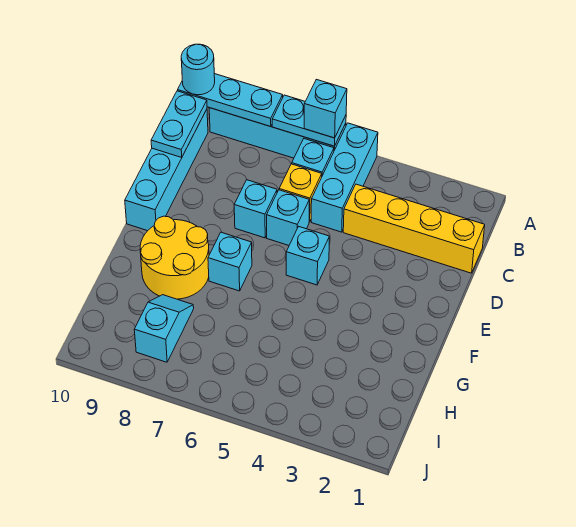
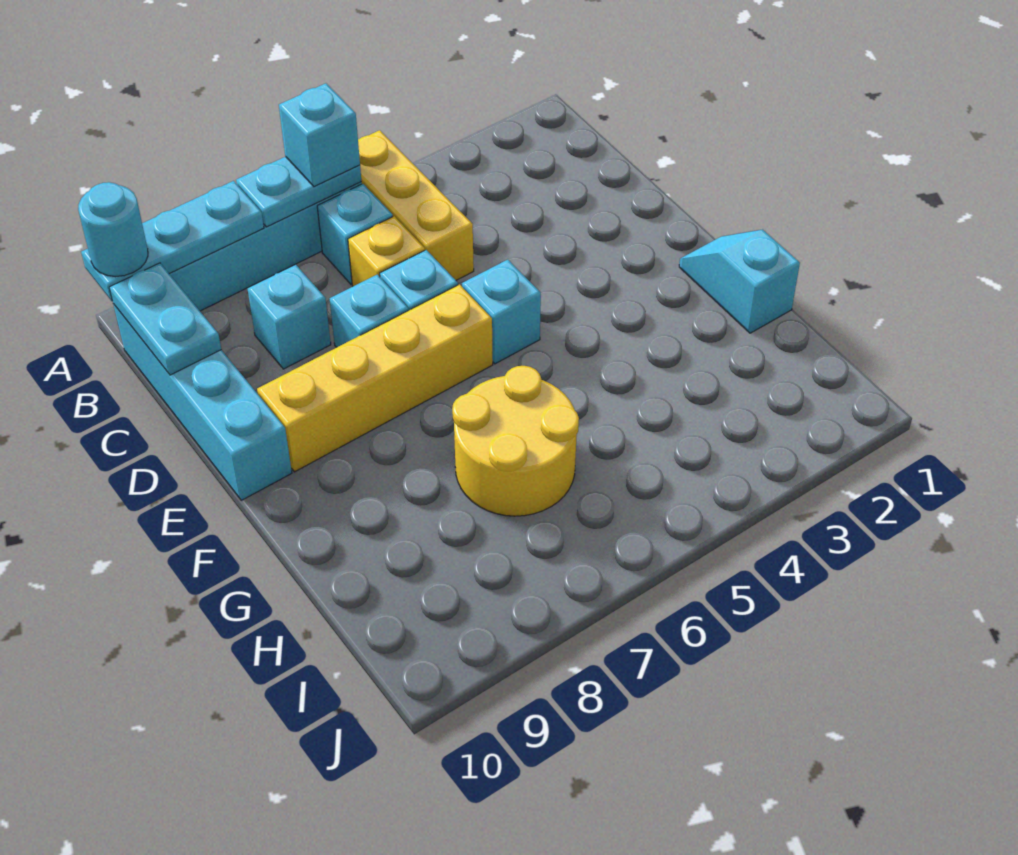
cyan 1x3 brick [311,123,378,232] -> yellow 1x3 brick [358,130,474,280]
yellow 1x4 brick [343,184,485,273] -> yellow 1x4 brick moved to [257,284,493,472]
cyan 1x1 brick [208,232,252,291] -> cyan 1x1 brick moved to [247,264,331,369]
yellow 2x2 round brick [140,216,209,299] -> yellow 2x2 round brick moved to [452,366,579,516]
cyan 1x2 slope [134,295,194,362] -> cyan 1x2 slope moved to [679,230,800,333]

